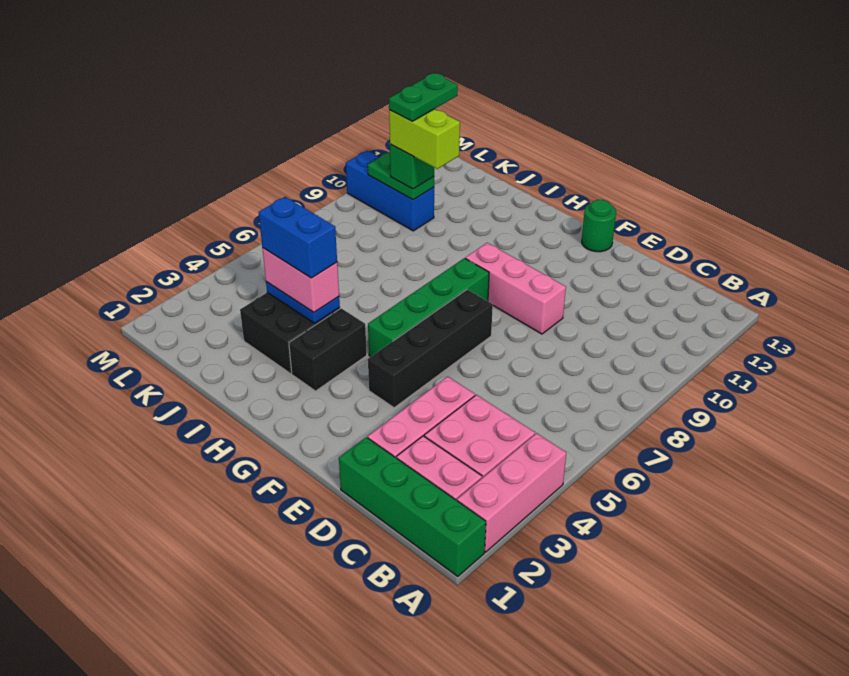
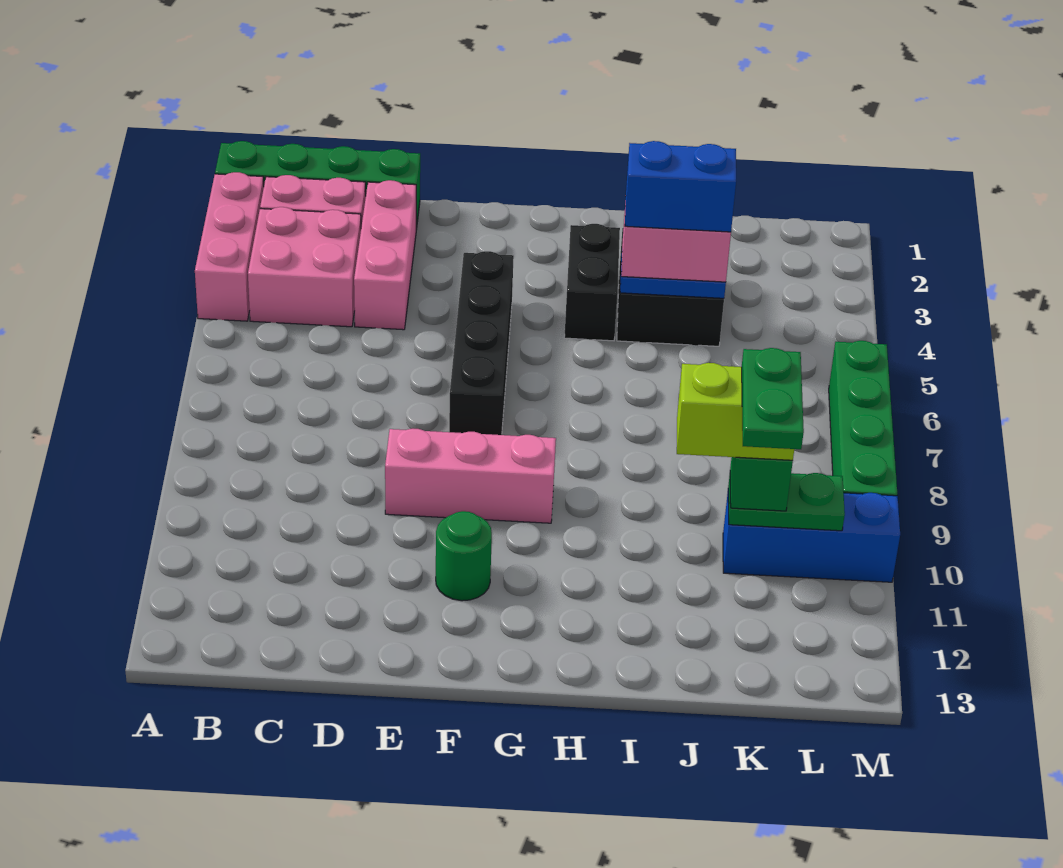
green 1x1 round brick [582,200,616,252] -> green 1x1 round brick moved to [436,511,492,601]
green 1x4 brick [368,258,489,357] -> green 1x4 brick moved to [829,341,897,496]

